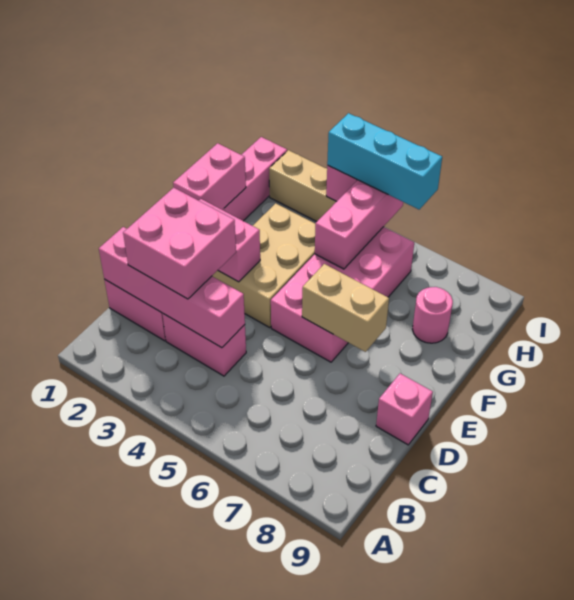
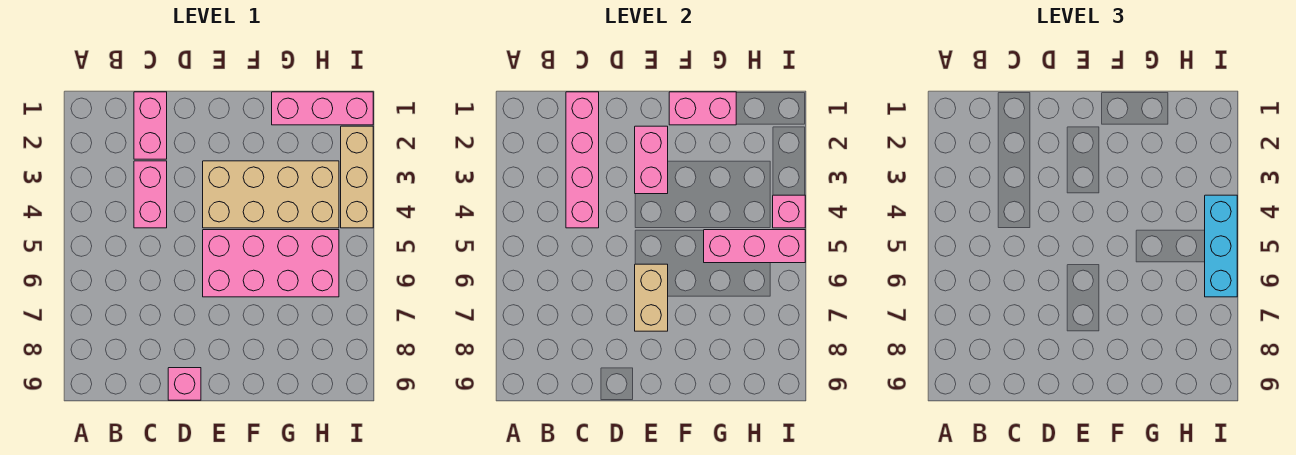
pink 2x2 brick [123,188,236,299] -> none
tan 2x3 brick [212,203,315,327] -> tan 2x4 brick [203,161,339,228]
pink 1x1 round brick [412,287,453,343] -> none

